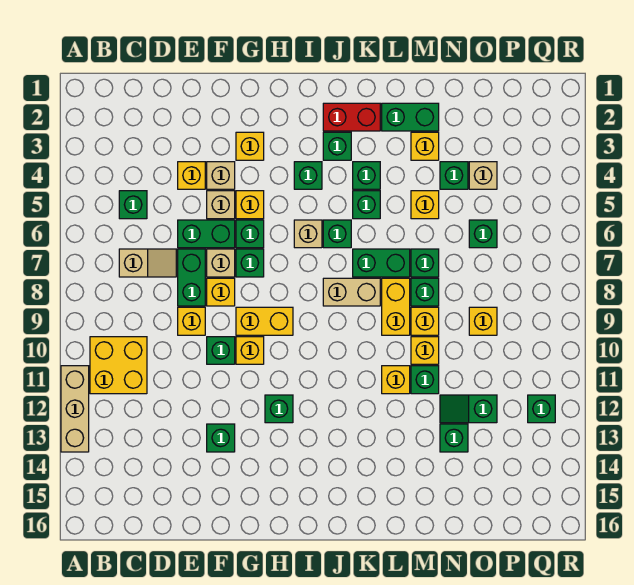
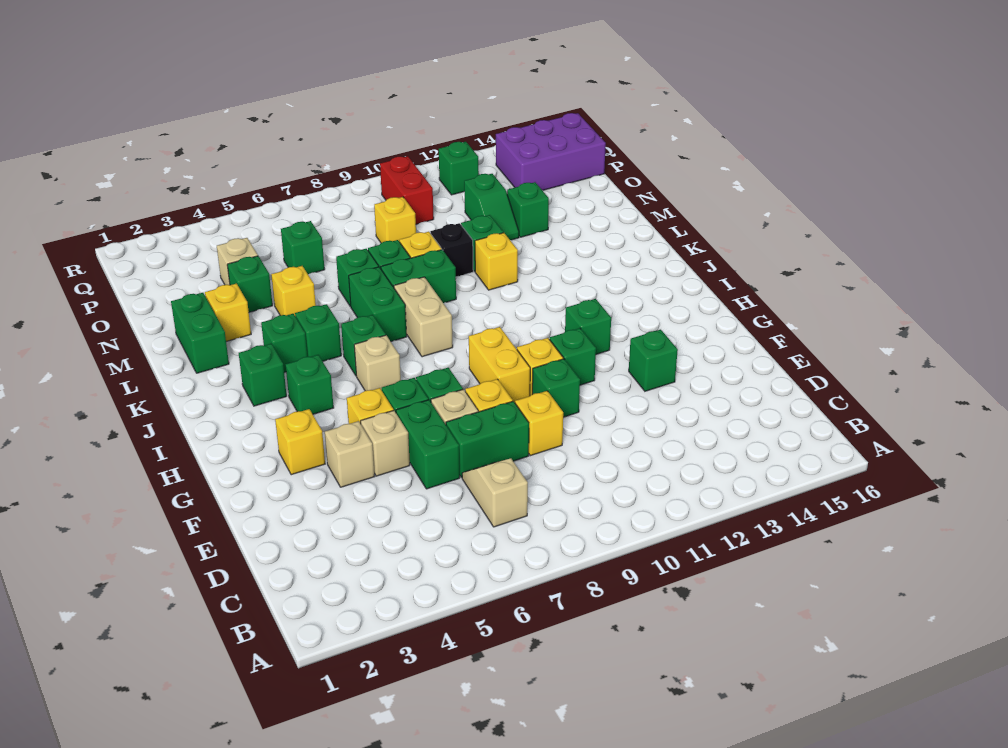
tan 1x3 brick [61,366,89,452] -> none
yellow 2x2 brick [90,337,147,394] -> none
green 1x1 brick [119,191,147,219] -> green 1x1 brick moved to [549,328,596,385]
yellow 1x1 brick [178,162,205,189] -> none
red 1x2 brick [323,103,380,131] -> red 1x2 brick moved to [380,156,434,224]
yellow 1x2 brick [382,278,410,335] -> green 1x2 brick [381,250,456,303]
yellow 1x1 brick [411,337,439,364] -> black 1x1 brick [430,223,473,277]
none -> purple 2x3 brick [496,113,606,190]

